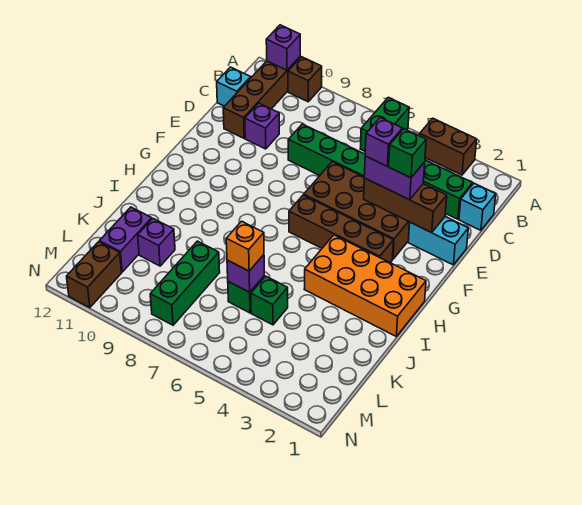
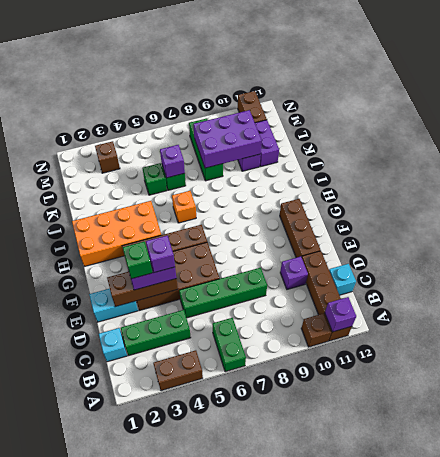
none -> brown 1x3 brick [280,199,321,258]
orange 1x1 brick [226,221,264,271] -> orange 1x1 brick moved to [172,191,196,223]
none -> purple 2x3 brick [194,110,262,168]
none -> brown 1x1 brick [95,141,120,173]

